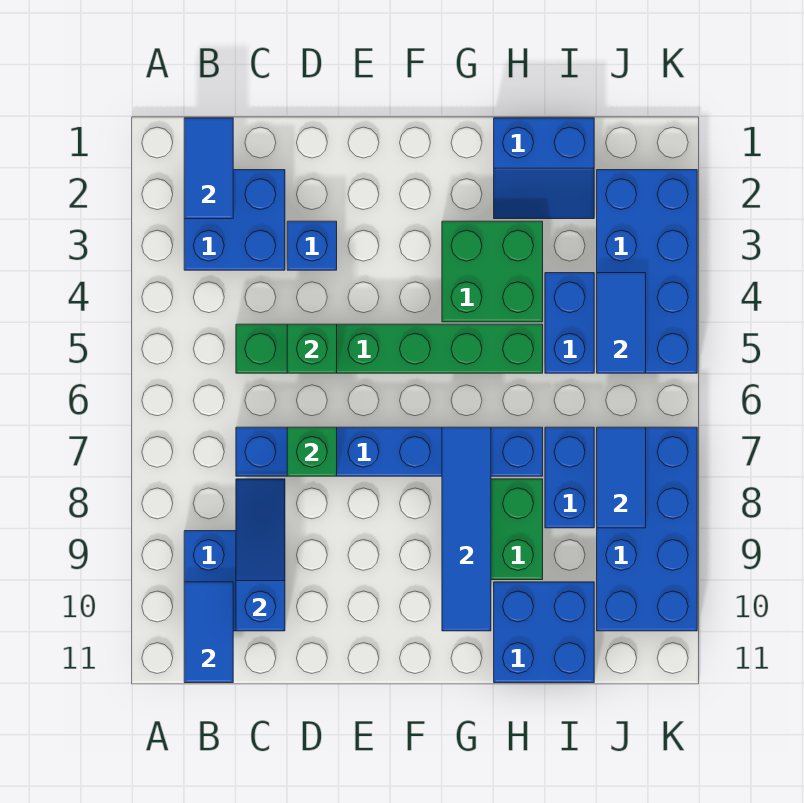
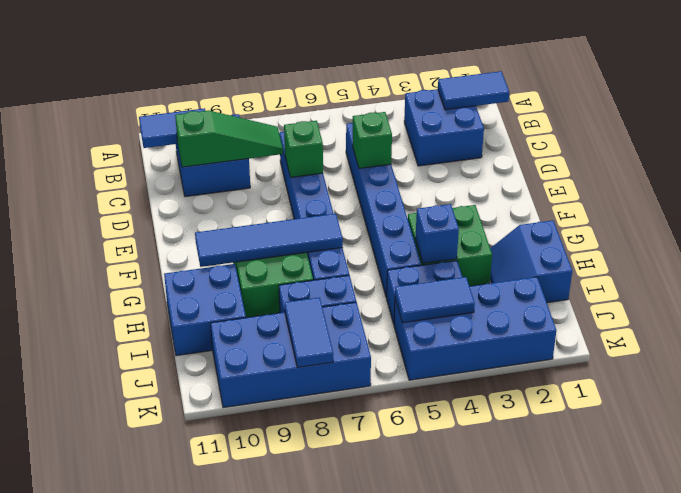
green 1x6 brick [236,324,543,373] -> blue 1x6 brick [346,123,421,298]
blue 1x3 slope [236,479,285,631] -> green 1x3 slope [175,110,283,167]
blue 1x1 brick [287,221,337,270] -> blue 1x1 brick moved to [415,204,459,264]
blue 1x2 tile [597,427,646,528] -> blue 1x2 tile turned to [285,297,333,367]

